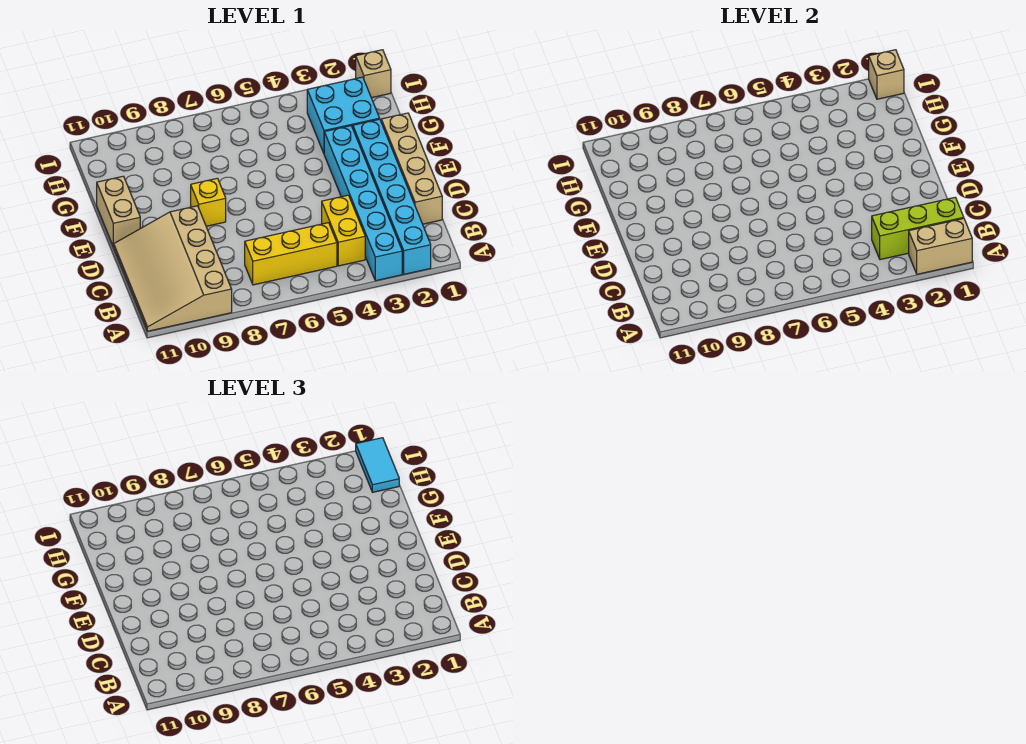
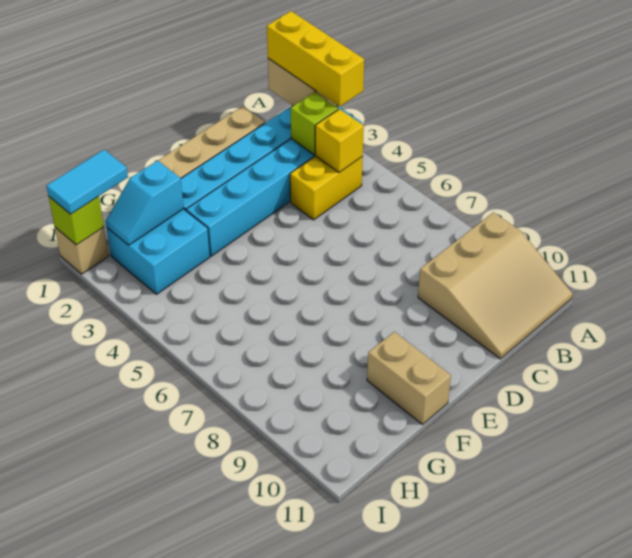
tan 3x4 slope [114,206,232,331] -> tan 3x3 slope [418,212,573,359]
lime 1x3 brick [872,197,964,260] -> lime 1x1 brick [291,92,338,155]
yellow 1x3 brick [245,223,337,285] -> yellow 1x3 brick moved to [267,11,364,107]
yellow 1x1 brick [191,178,226,226] -> yellow 1x1 brick moved to [315,109,364,172]
tan 1x2 brick [97,176,140,247] -> tan 1x2 brick turned to [367,332,451,424]
none -> cyan 1x2 slope [106,161,184,245]
tan 1x1 brick [869,50,904,99] -> lime 1x1 brick [49,196,104,245]

